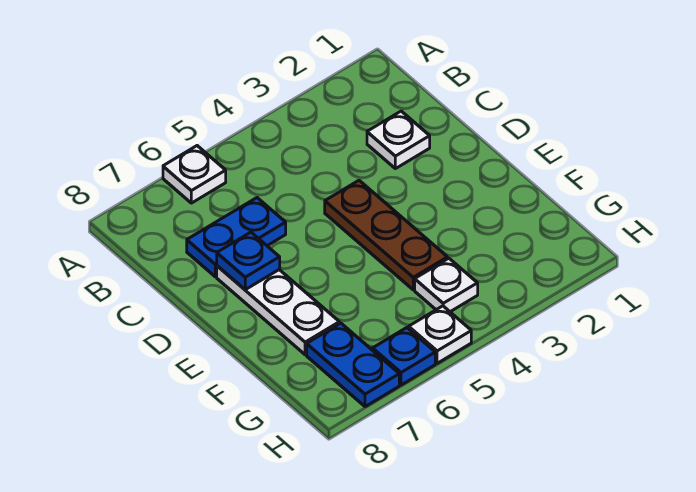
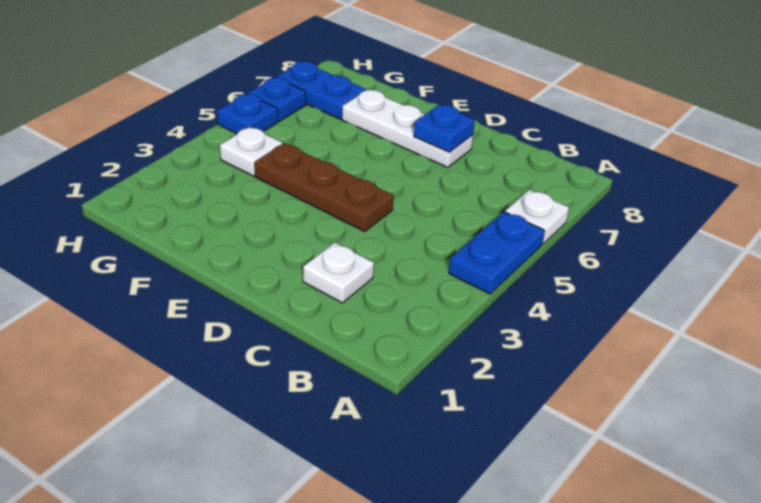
blue 1x2 plate [187,198,286,277] -> blue 1x2 plate moved to [449,212,545,294]
white 1x1 plate [409,306,471,363] -> blue 1x1 plate [218,94,278,134]

